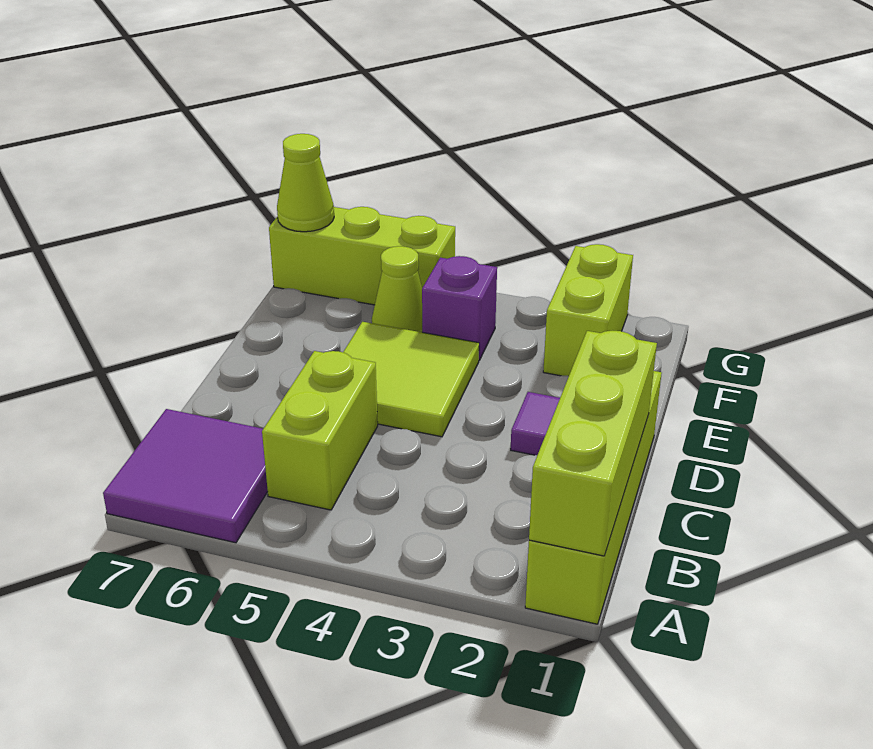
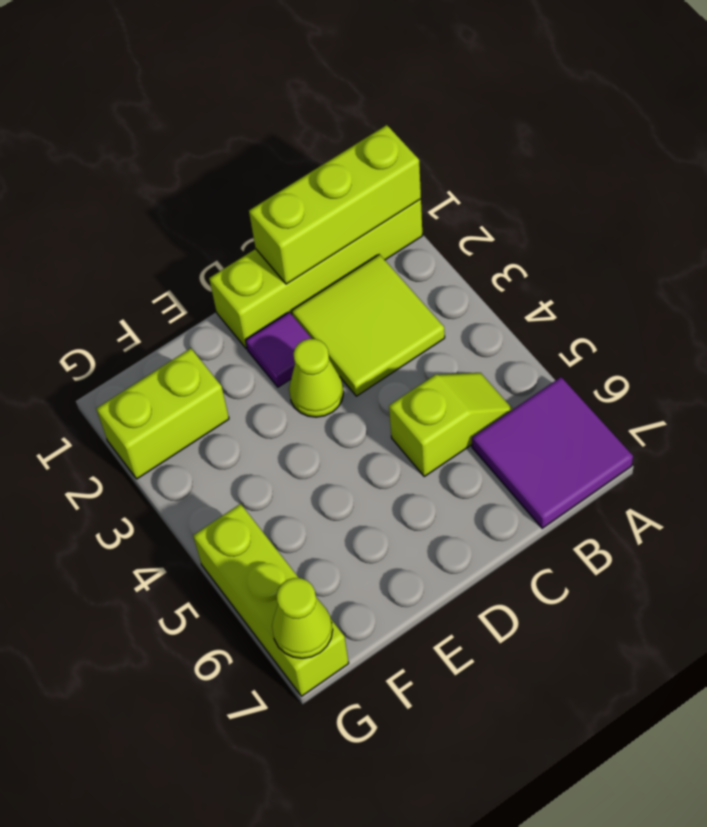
lime 1x2 brick [262,351,378,510] -> lime 1x2 slope [389,373,513,476]
lime 2x2 tile [343,322,479,437] -> lime 2x2 tile moved to [292,254,445,396]
purple 1x1 brick [422,256,497,360] -> none
lime 1x1 cone [372,246,422,332] -> lime 1x1 cone moved to [289,339,344,417]

